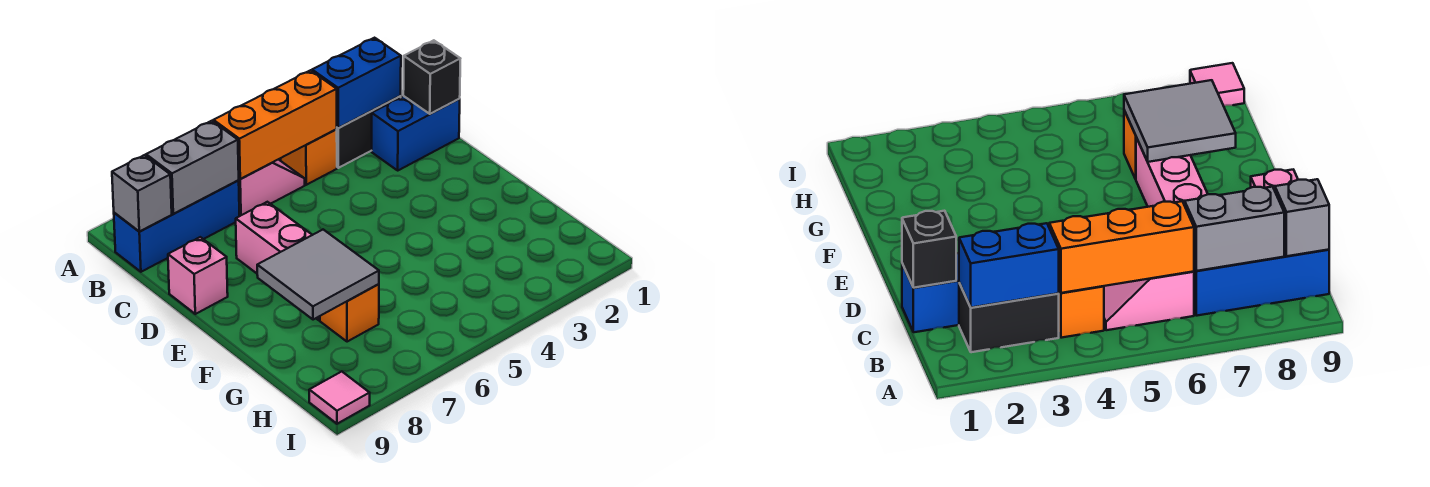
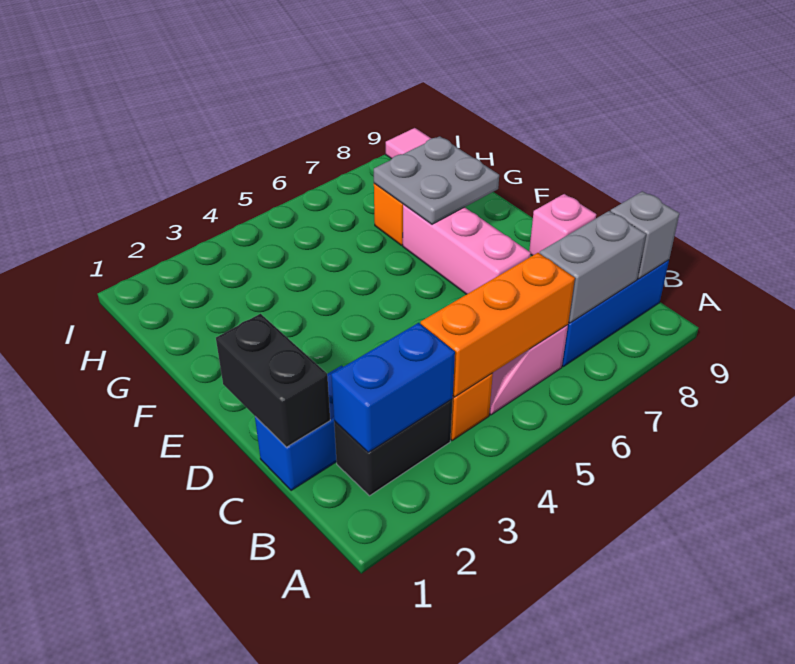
black 1x1 brick [403,40,460,114] -> black 1x2 brick [216,314,330,447]
grey 2x2 tile [257,230,379,320] -> grey 2x2 plate [374,136,499,224]

